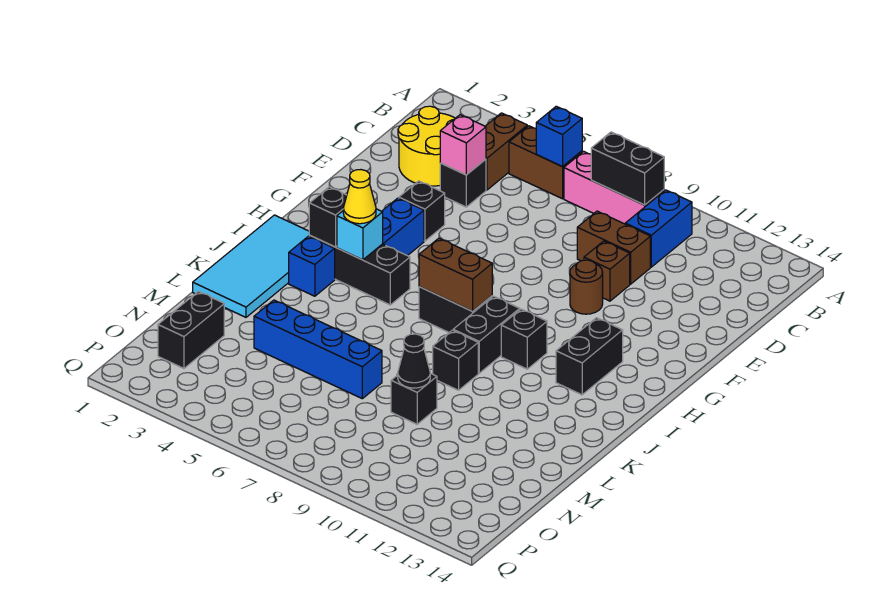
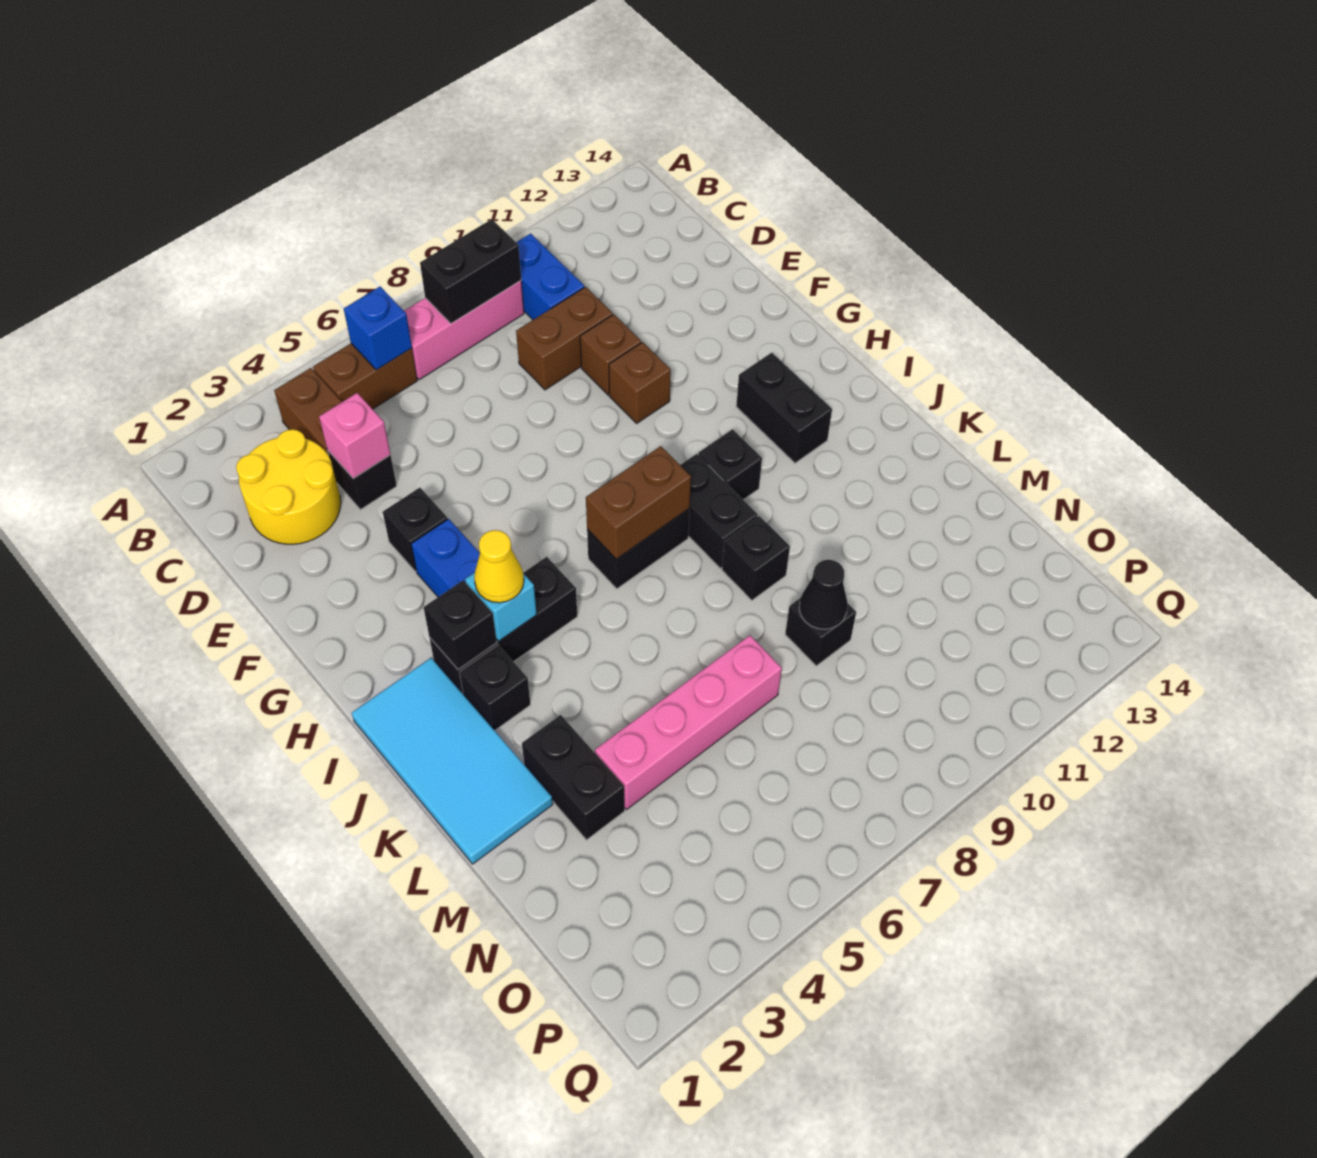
brown 1x1 round brick [570,260,603,314] -> brown 1x1 brick [609,342,671,423]
blue 1x1 brick [289,236,335,296] -> black 1x1 brick [460,645,530,731]
blue 1x4 brick [254,300,382,399] -> pink 1x4 brick [595,635,782,809]
black 1x2 brick [158,291,224,368] -> black 1x2 brick moved to [522,715,625,840]

